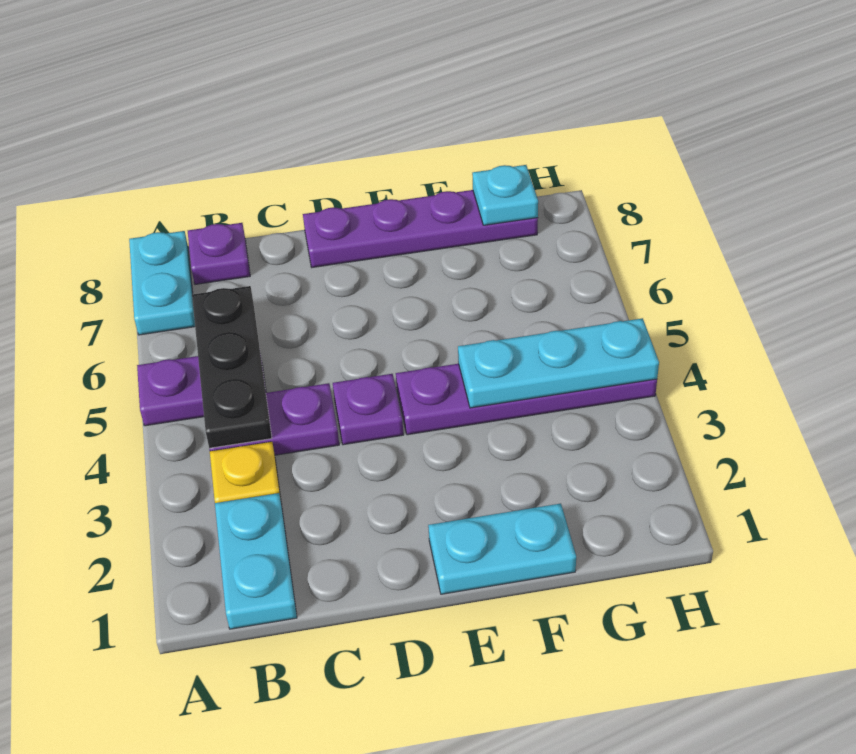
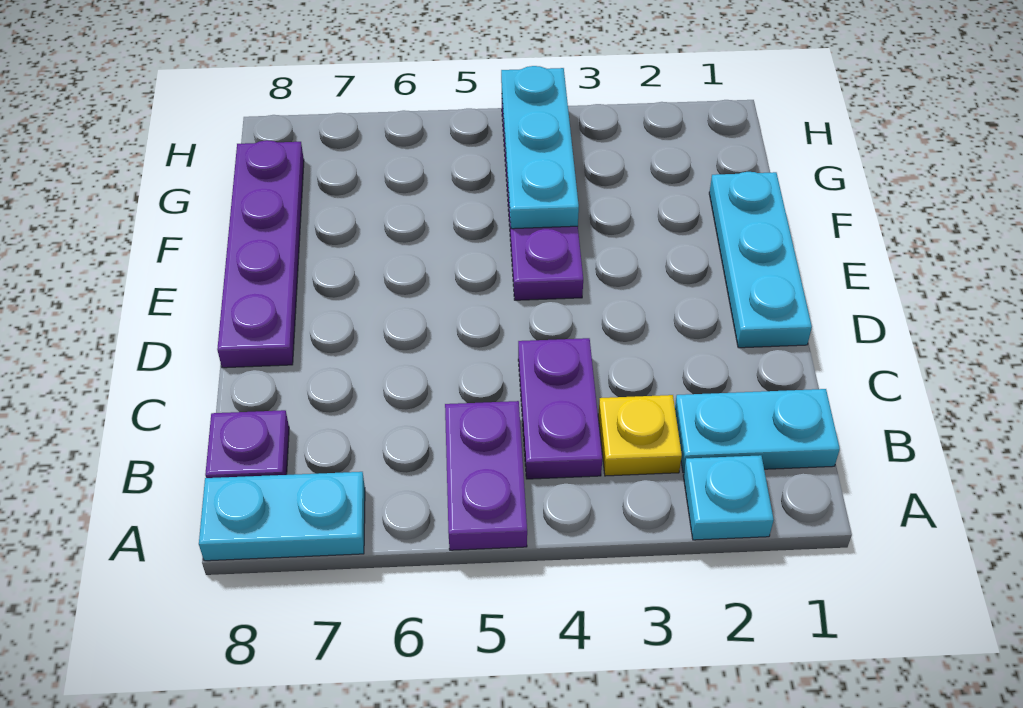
black 1x3 plate [192,286,272,448] -> none
purple 1x1 plate [333,374,404,445] -> none
cyan 1x2 plate [428,504,576,594] -> cyan 1x3 plate [709,172,812,348]
cyan 1x1 plate [472,165,538,225] -> cyan 1x1 plate moved to [683,455,774,540]

